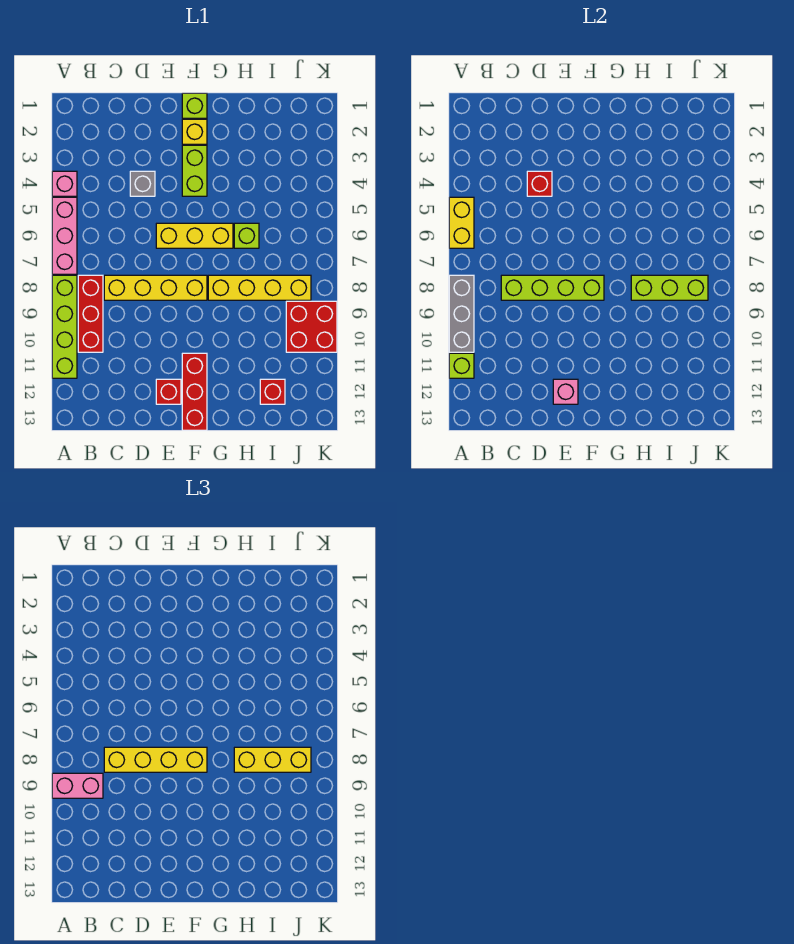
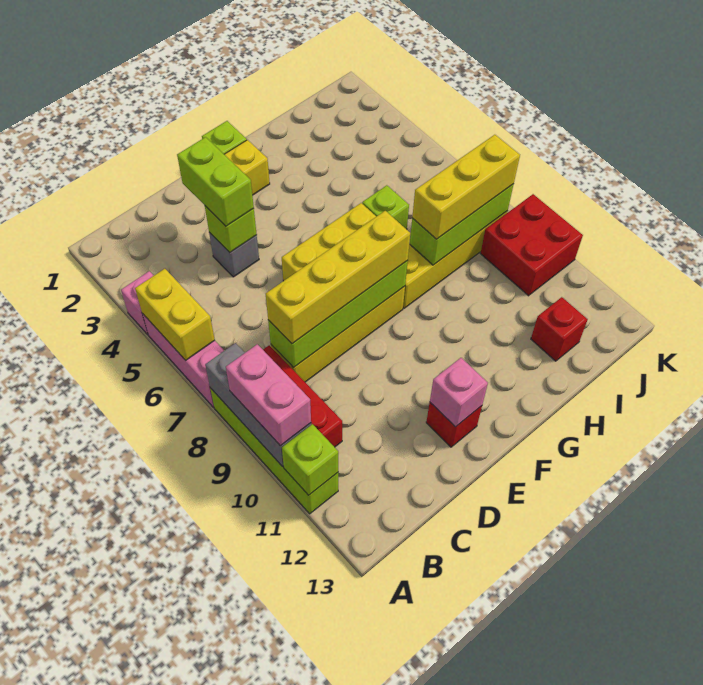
pink 1x2 brick [52,773,103,798] -> pink 1x2 brick turned to [226,344,311,446]
red 1x1 brick [527,171,552,196] -> lime 1x1 brick [205,206,257,252]
lime 1x2 brick [182,145,207,196] -> lime 1x2 brick moved to [177,137,254,226]
red 1x3 brick [182,353,207,430] -> none

